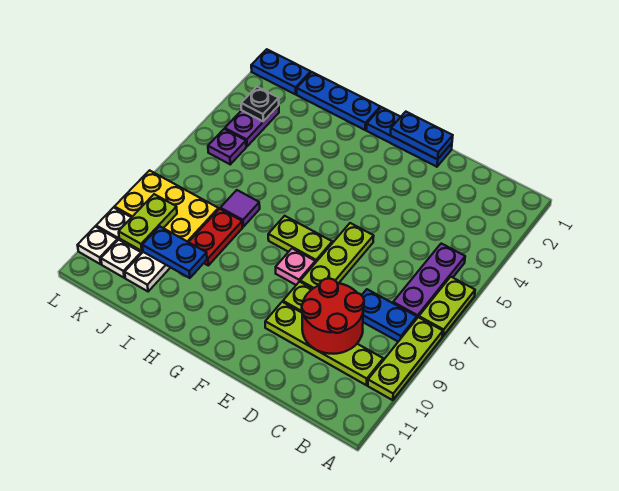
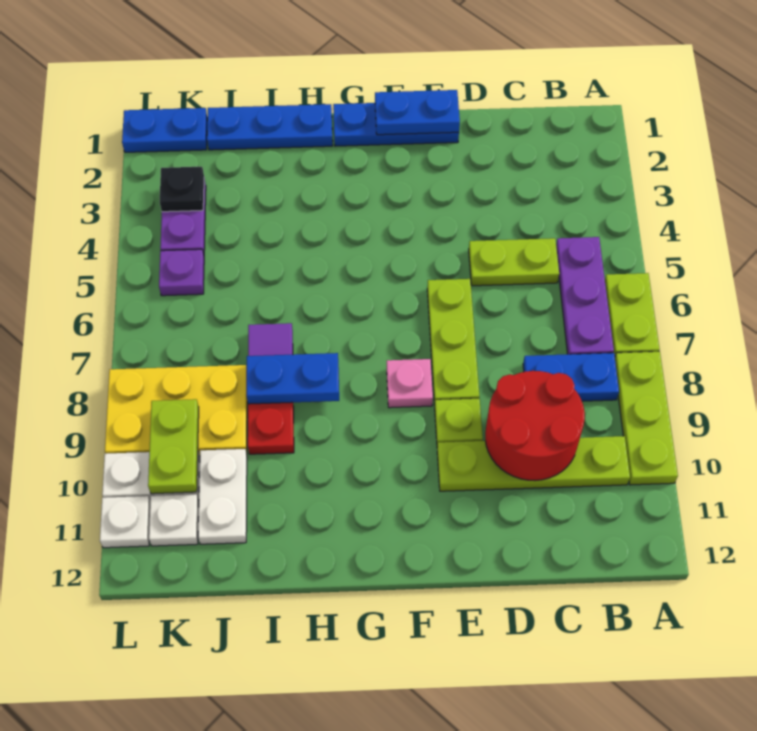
lime 1x2 plate [268,216,332,263] -> lime 1x2 plate moved to [469,238,559,286]
blue 1x2 plate [142,226,207,278] -> blue 1x2 plate moved to [247,353,339,404]

